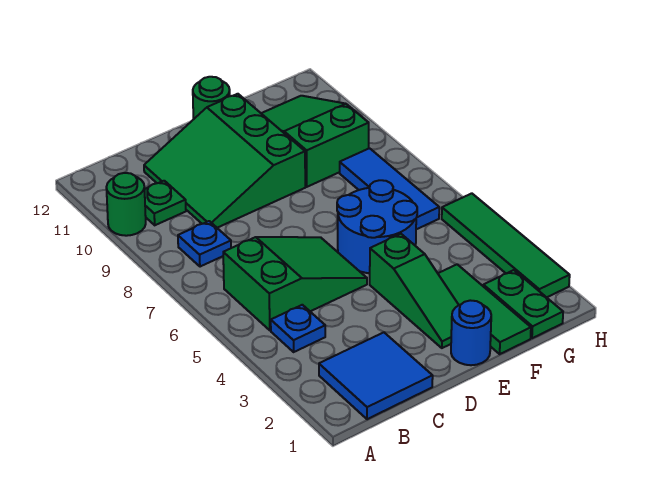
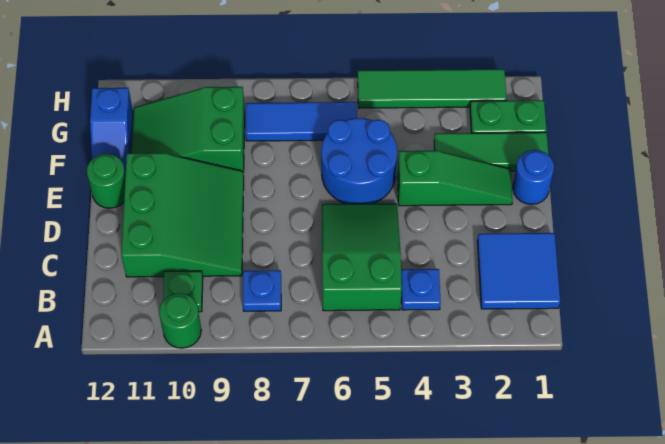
green 3x3 slope [144,94,305,228] -> green 3x3 slope turned to [121,153,244,277]
none -> blue 1x2 slope [90,88,133,174]

